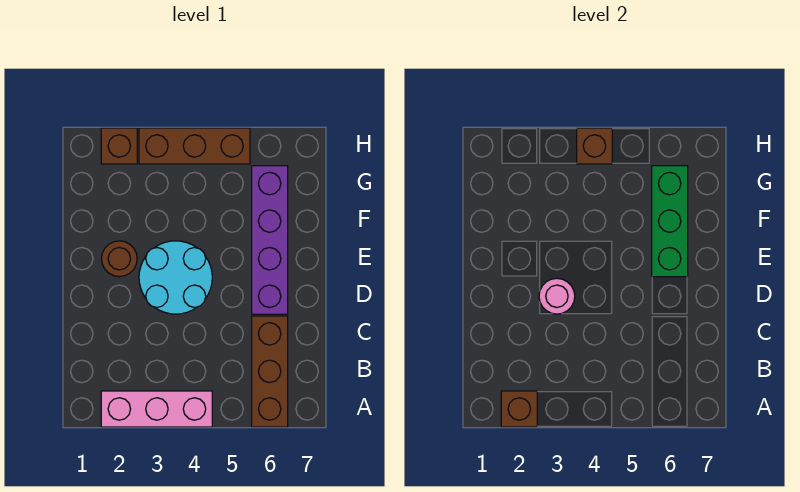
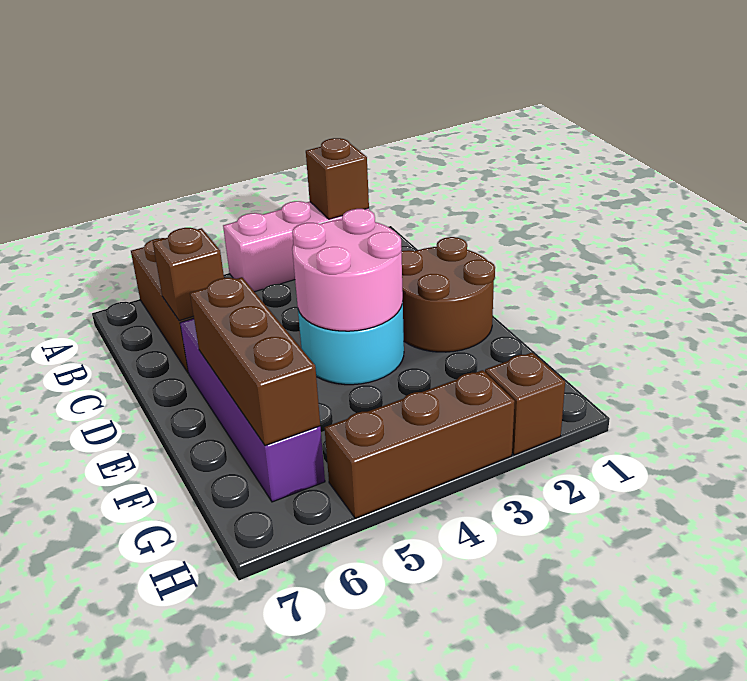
pink 1x1 round brick [539,278,575,314] -> pink 2x2 round brick [292,209,403,331]
brown 1x1 round brick [102,241,137,277] -> brown 2x2 round brick [402,237,495,352]
green 1x3 brick [652,166,688,277] -> brown 1x3 brick [190,277,320,446]
brown 1x1 brick [577,128,612,164] -> brown 1x1 brick moved to [153,228,224,321]

